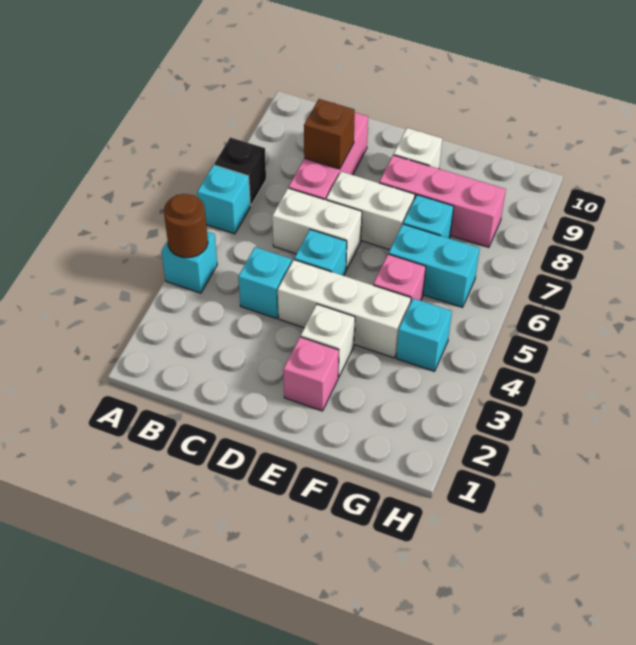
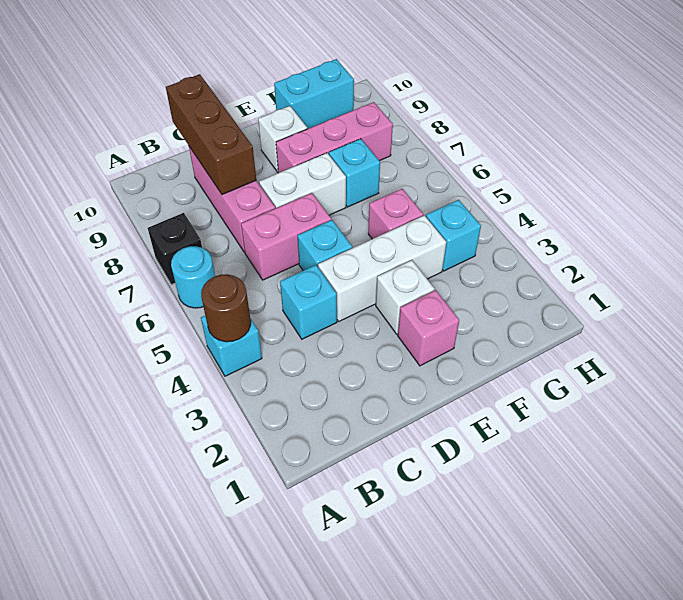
cyan 1x1 brick [197,165,250,234] -> cyan 1x1 round brick [171,246,215,308]
white 1x2 brick [272,188,362,270] -> pink 1x2 brick [241,193,331,280]
brown 1x1 brick [304,99,355,169] -> brown 1x3 brick [166,74,256,195]
cyan 1x2 brick [389,224,480,307] -> cyan 1x2 brick moved to [274,59,354,129]

